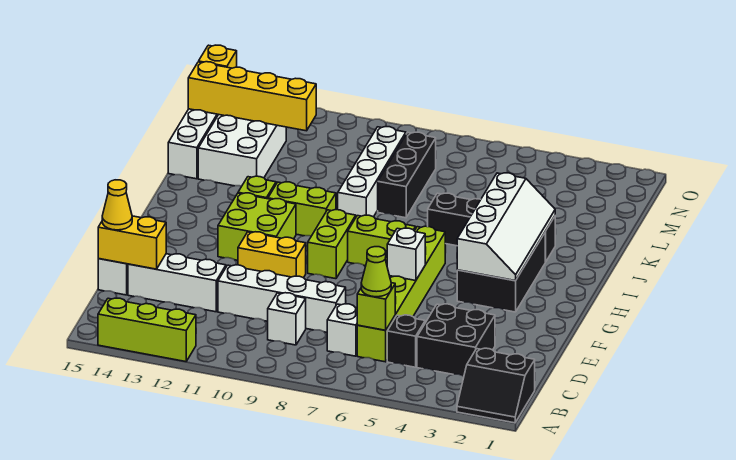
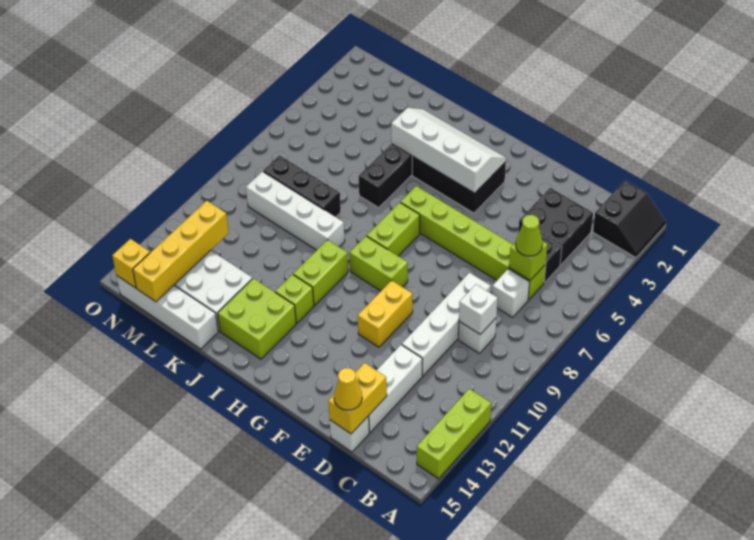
white 1x1 brick [387,228,425,281] -> white 1x1 brick moved to [459,284,498,334]
lime 2x2 brick [218,193,296,260] -> lime 2x2 brick moved to [218,278,296,359]

